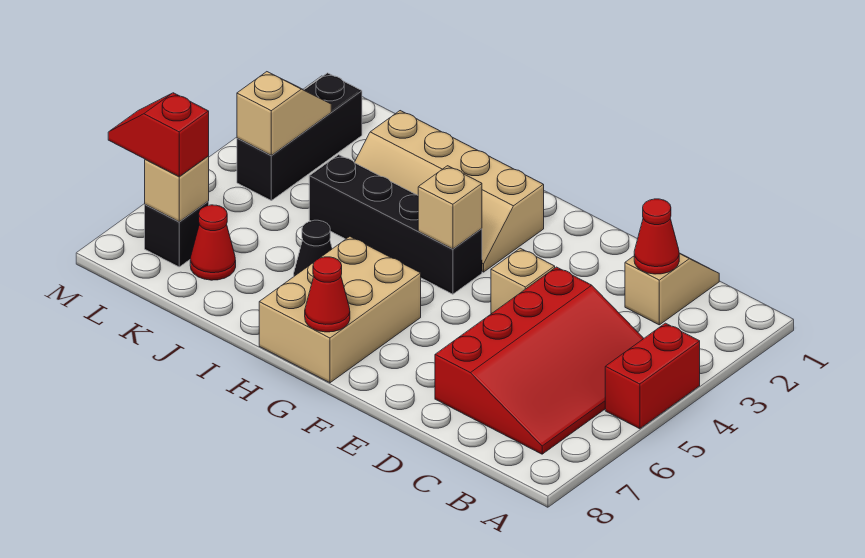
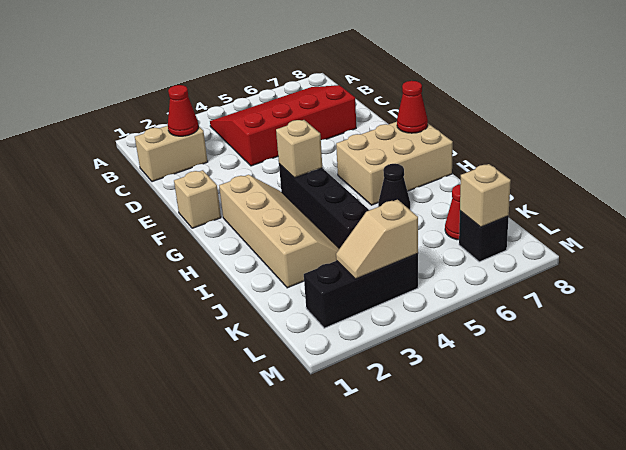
red 1x2 brick [605,323,700,429] -> none
tan 1x2 slope [625,253,719,325] -> tan 1x2 brick [135,126,208,182]
tan 1x1 brick [491,248,555,314] -> tan 1x1 brick moved to [174,170,221,228]
red 1x2 slope [108,93,209,177] -> none

